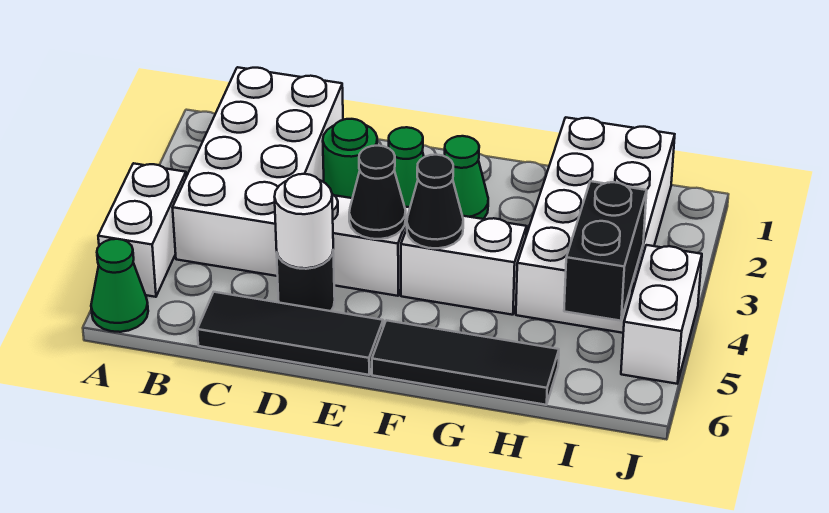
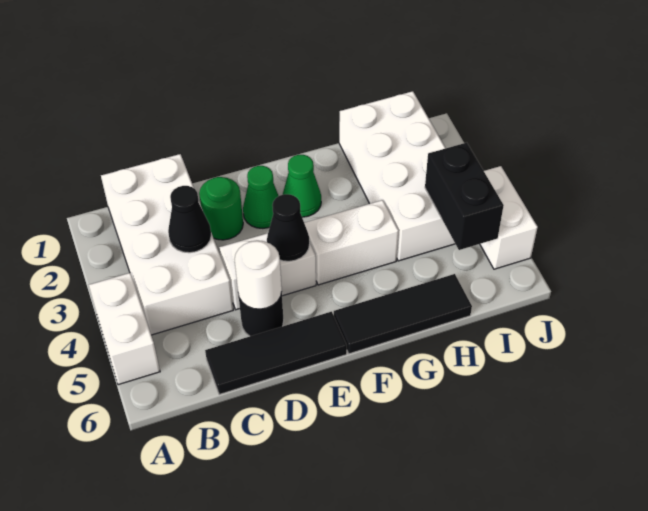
green 1x1 cone [91,239,148,332] -> none
black 1x1 cone [407,155,463,248] -> black 1x1 cone moved to [168,186,211,253]

